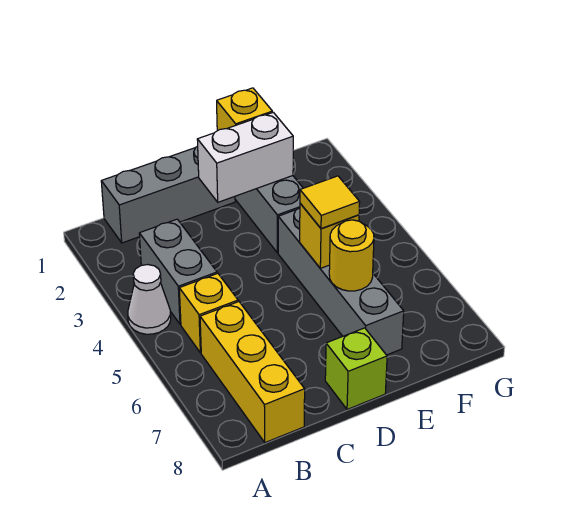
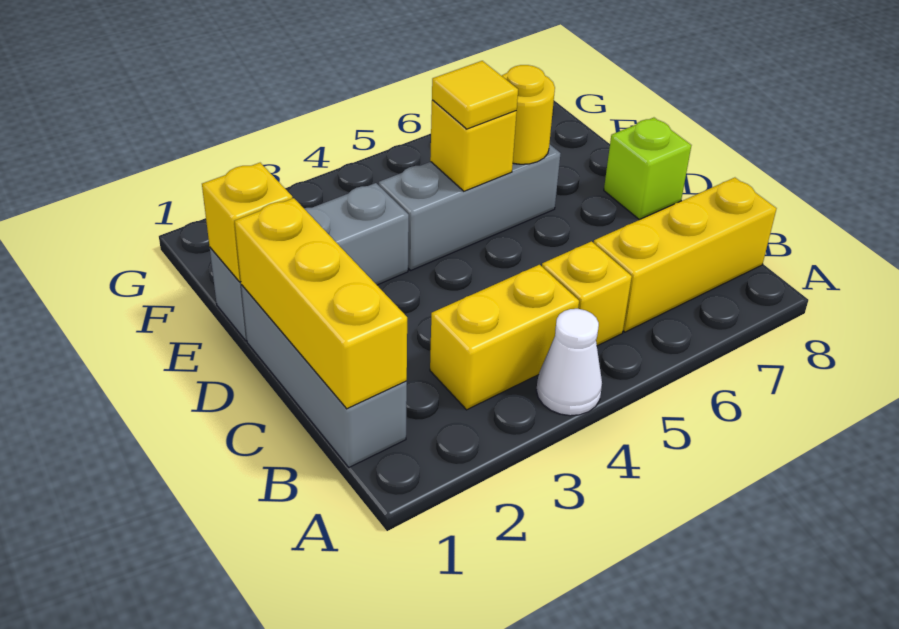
none -> yellow 1x3 brick [235,198,407,409]
grey 1x2 brick [139,219,217,324] -> yellow 1x2 brick [430,265,579,410]
white 1x2 brick [197,112,293,202] -> none
grey 1x4 brick [278,208,404,355] -> grey 1x3 brick [379,144,561,270]

